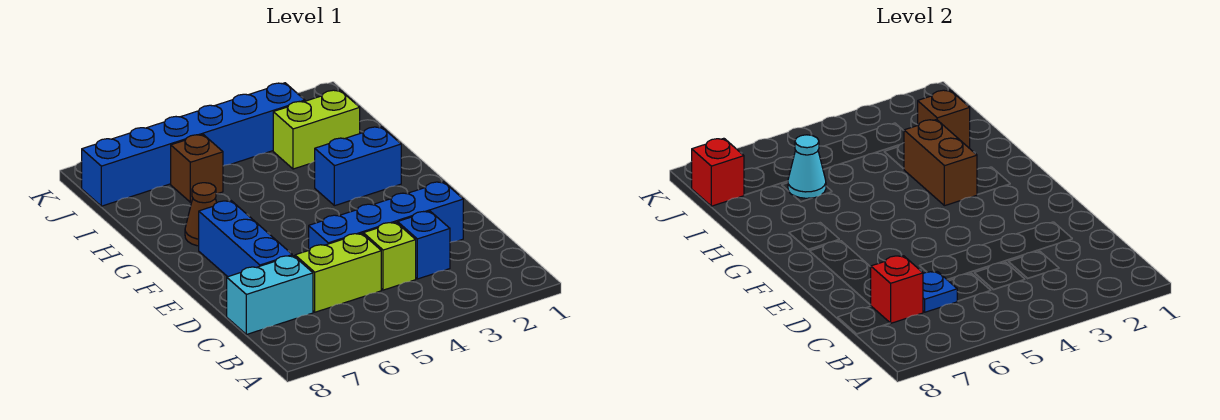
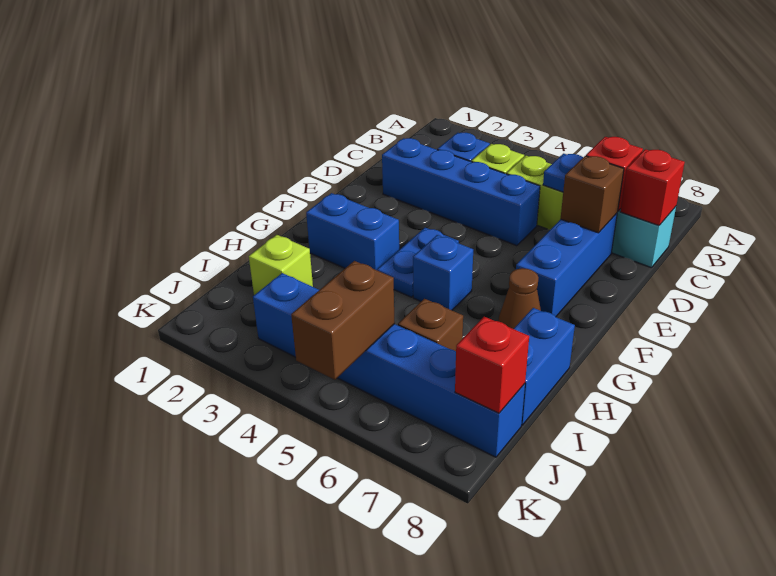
none -> red 1x1 brick [620,149,685,226]
none -> blue 1x2 plate [377,228,459,297]
brown 1x2 brick [904,120,977,206] -> brown 1x2 brick moved to [291,261,395,380]
none -> blue 1x1 brick [413,235,473,310]
none -> blue 1x2 brick [514,308,575,425]
lime 1x2 brick [273,90,360,169] -> lime 1x1 brick [249,235,313,295]
brown 1x1 brick [918,90,970,148] -> brown 1x1 brick moved to [561,156,624,233]
cyan 1x1 cone [788,135,826,198] -> none

